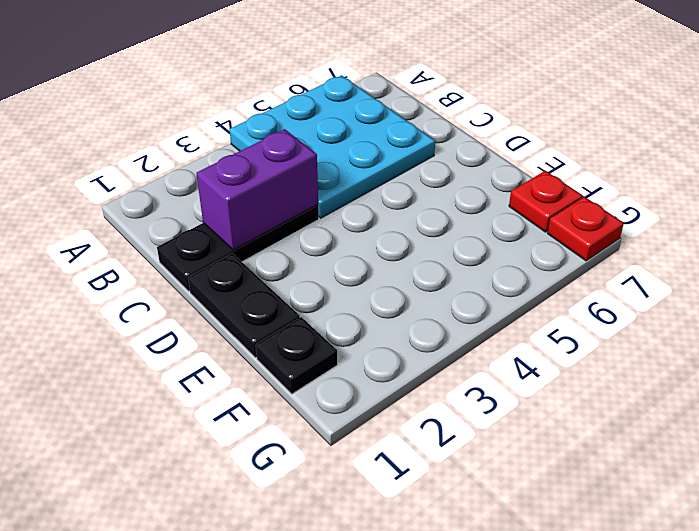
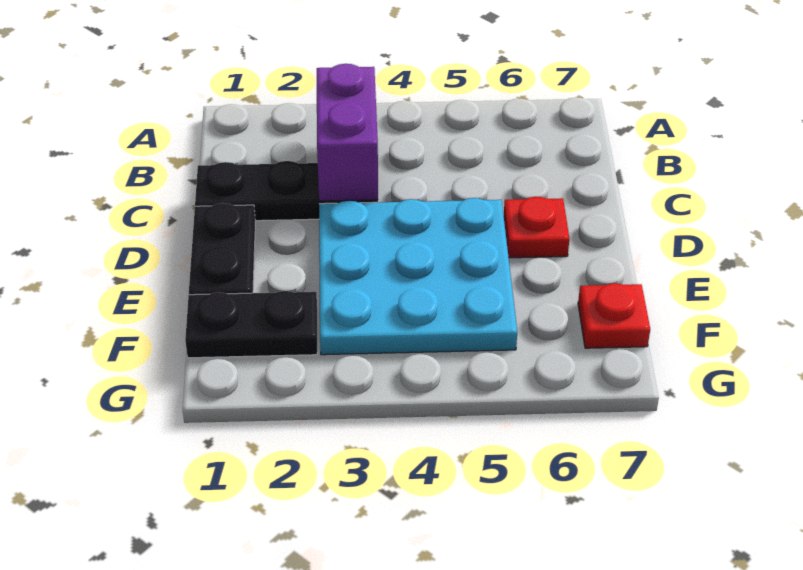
cyan 3x3 plate [230,75,435,218] -> cyan 3x3 plate moved to [319,198,517,355]
purple 1x2 brick [197,129,318,250] -> purple 1x2 brick turned to [317,64,378,201]
black 1x1 plate [256,317,337,394] -> black 1x2 plate [185,291,317,358]
red 1x1 plate [547,197,624,261] -> red 1x1 plate moved to [504,197,569,258]

